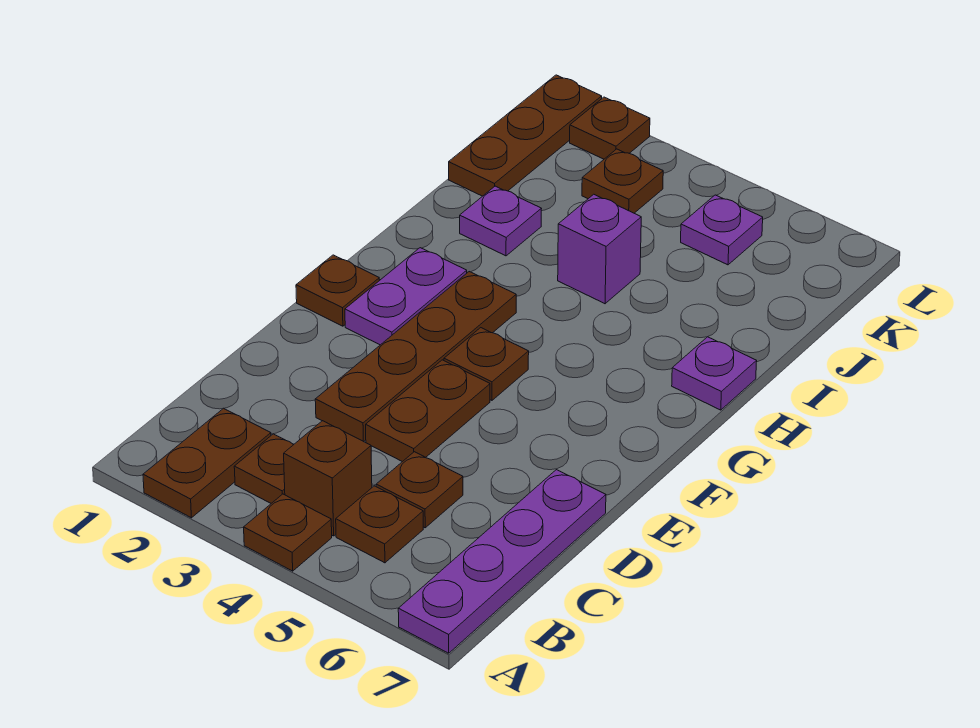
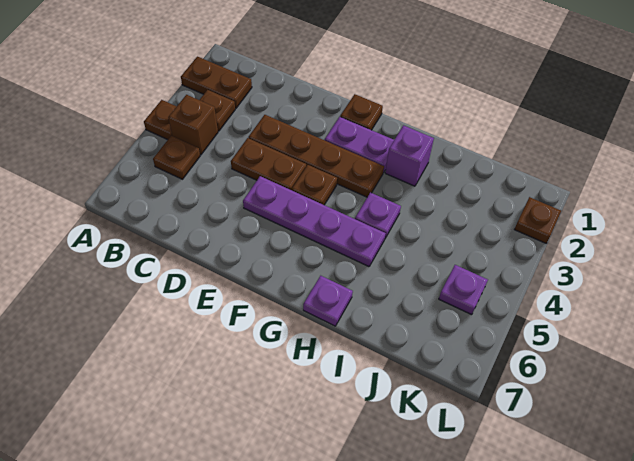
purple 1x4 plate [398,470,606,653] -> purple 1x4 plate moved to [243,176,386,267]
brown 1x1 plate [376,452,463,528] -> none
purple 1x1 plate [460,186,542,256] -> purple 1x1 plate moved to [355,193,401,238]
purple 1x1 brick [558,194,641,304] -> purple 1x1 brick moved to [385,125,434,186]
brown 1x3 plate [449,75,602,196] -> none
brown 1x1 plate [582,149,663,213] -> none

